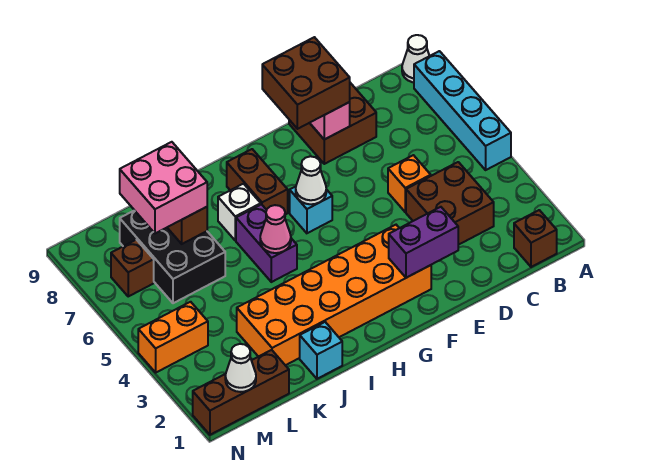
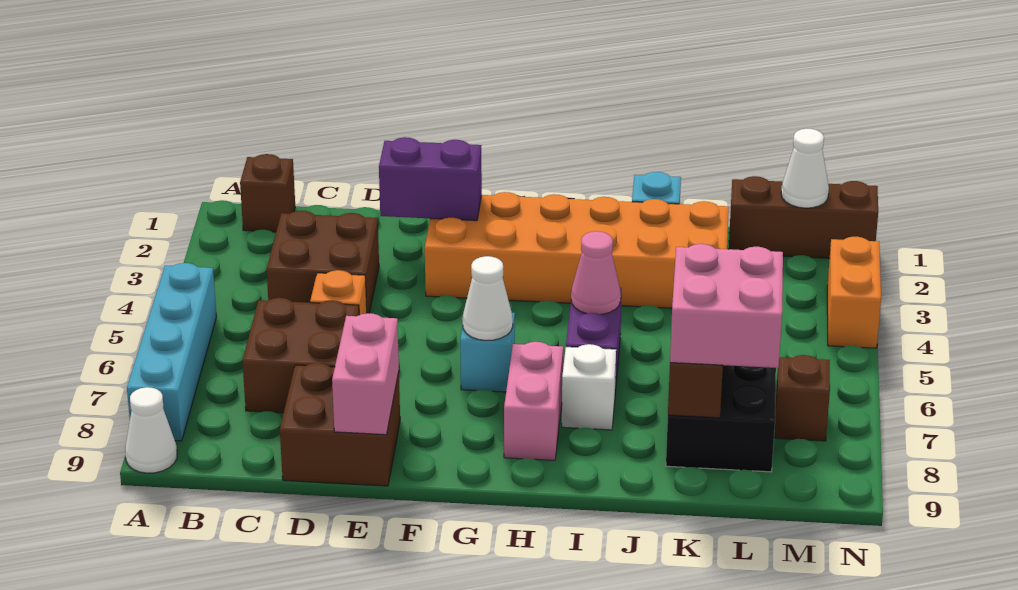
brown 2x2 brick [262,37,350,129] -> brown 2x2 brick moved to [242,298,359,413]
brown 1x2 brick [227,149,288,215] -> pink 1x2 brick [504,342,563,460]
orange 1x2 brick [138,302,208,372] -> orange 1x2 brick turned to [827,237,881,348]

